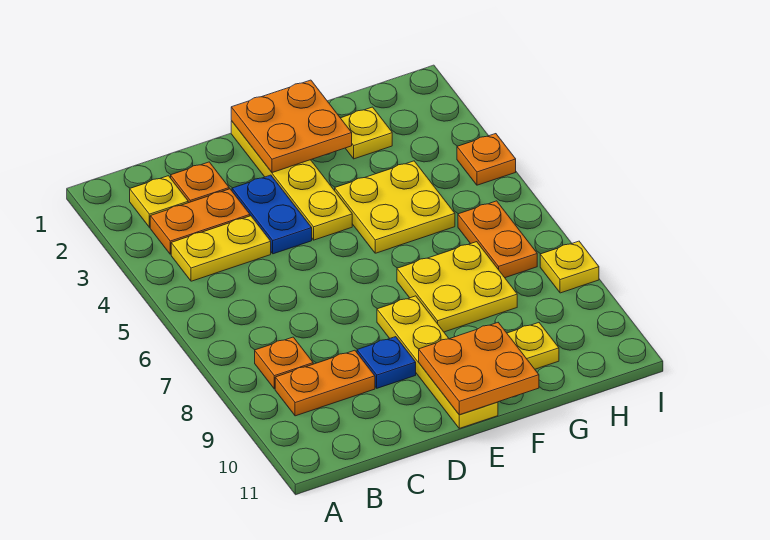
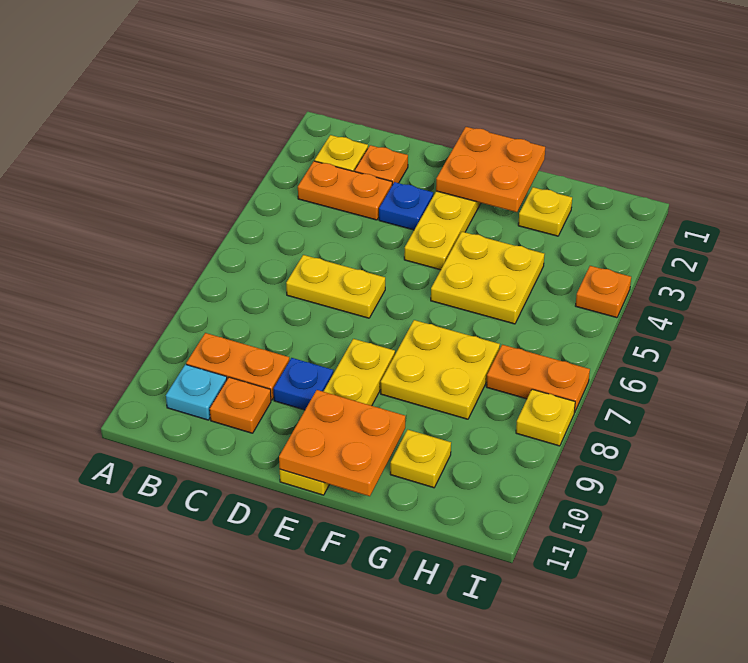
yellow 1x2 plate [171,216,271,281] -> yellow 1x2 plate moved to [286,255,385,318]
orange 1x1 plate [255,337,313,389] -> orange 1x1 plate moved to [210,377,271,433]
none -> cyan 1x1 plate [166,364,227,420]
blue 1x2 plate [232,175,312,254] -> blue 1x1 plate [379,182,433,230]
orange 1x2 plate [458,201,537,278] -> orange 1x2 plate turned to [486,345,590,413]

